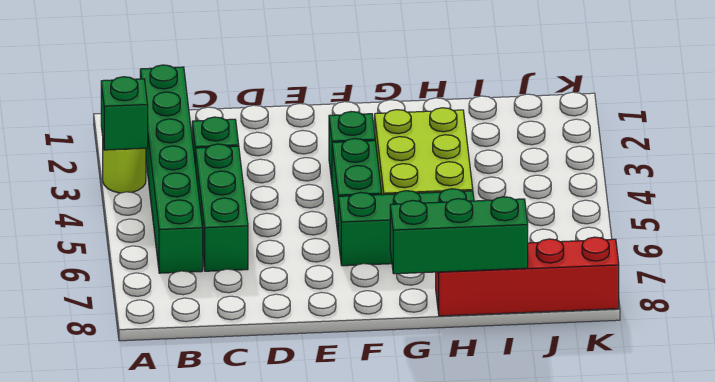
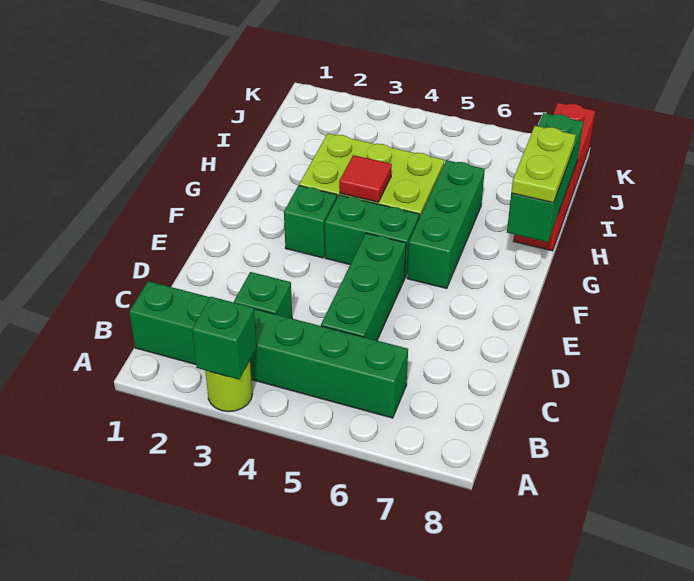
green 1x3 brick [195,144,248,271] -> green 1x3 brick turned to [321,233,406,340]
none -> red 1x1 tile [339,155,392,202]
none -> lime 1x2 plate [511,126,576,203]

